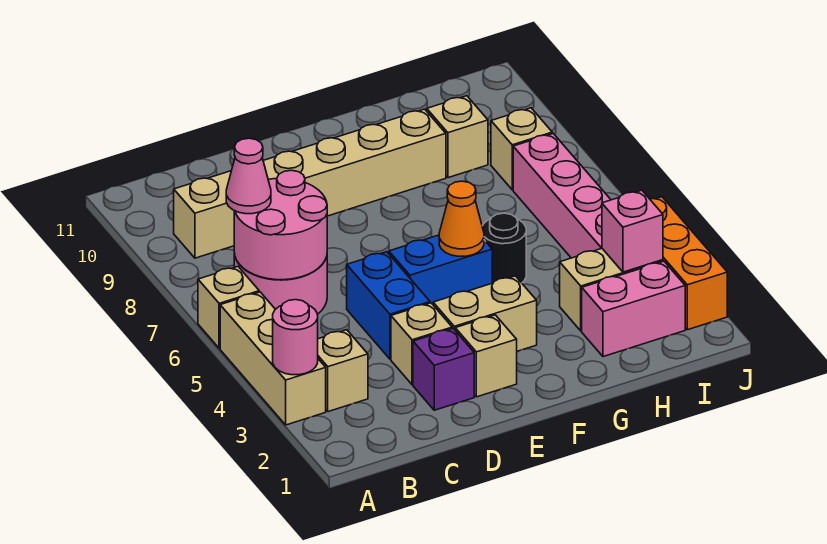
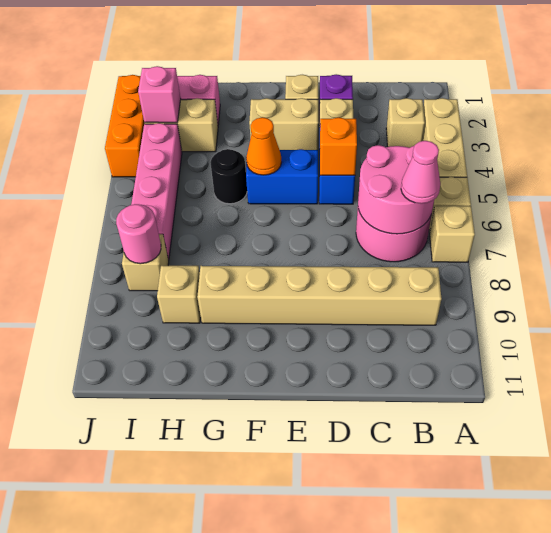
pink 1x1 round brick [273,300,318,375] -> pink 1x1 round brick moved to [116,204,161,264]
none -> tan 1x1 brick [430,206,475,262]
none -> orange 1x1 brick [320,117,357,175]

